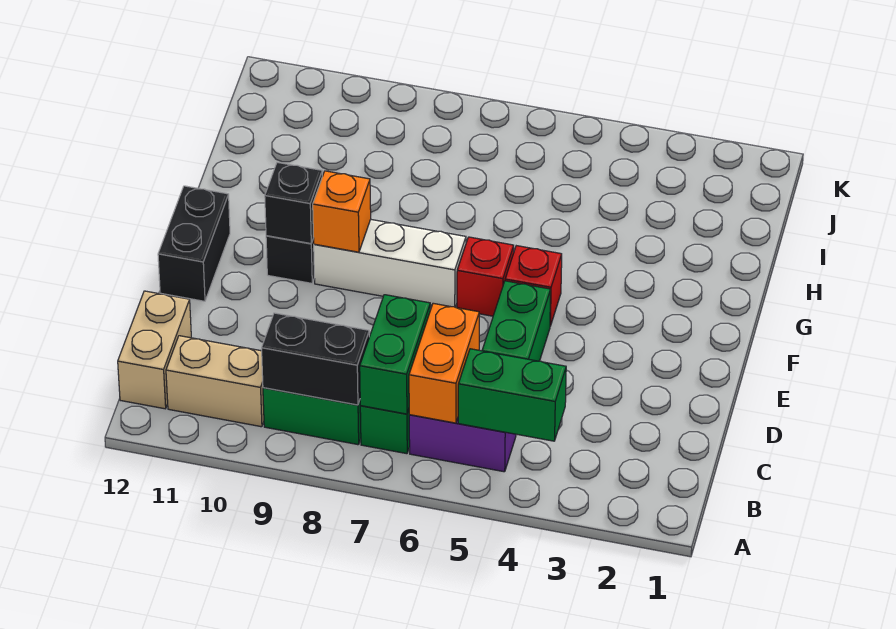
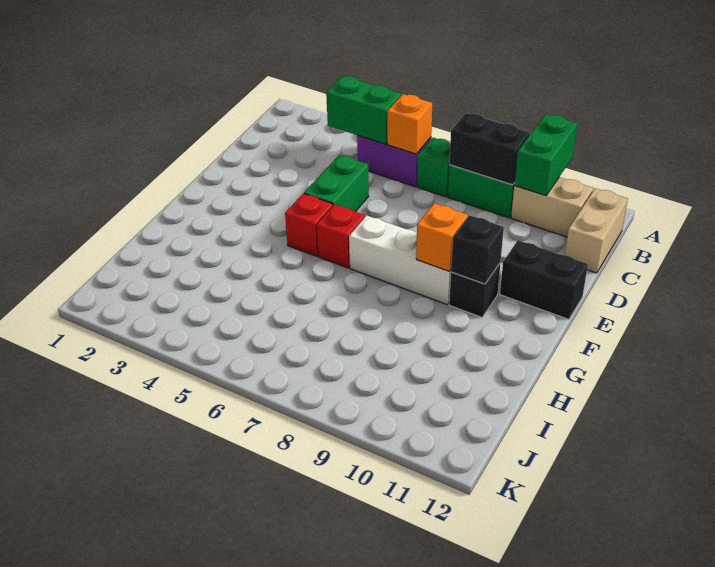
orange 1x2 brick [409,303,479,423] -> orange 1x1 brick [387,94,432,154]
green 1x2 brick [360,295,430,414] -> green 1x2 brick moved to [514,114,577,196]
black 1x2 brick [158,186,230,301] -> black 1x2 brick turned to [500,240,588,319]

